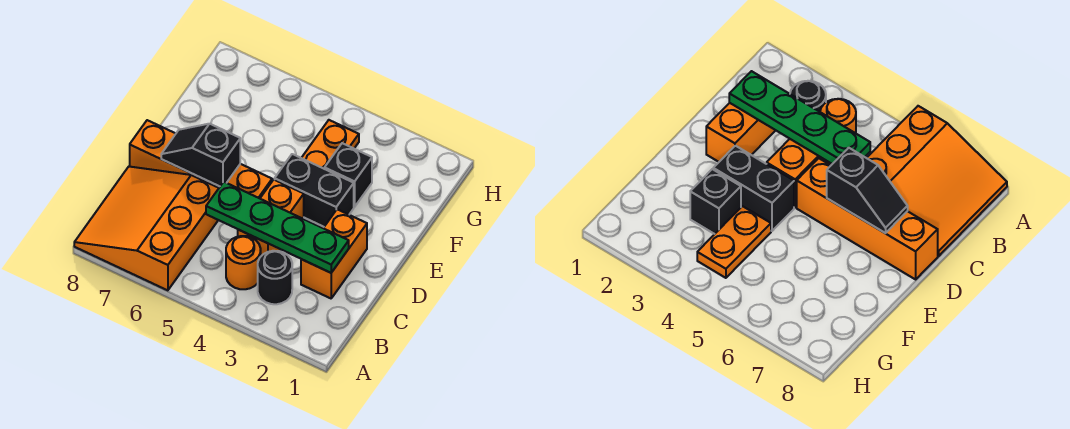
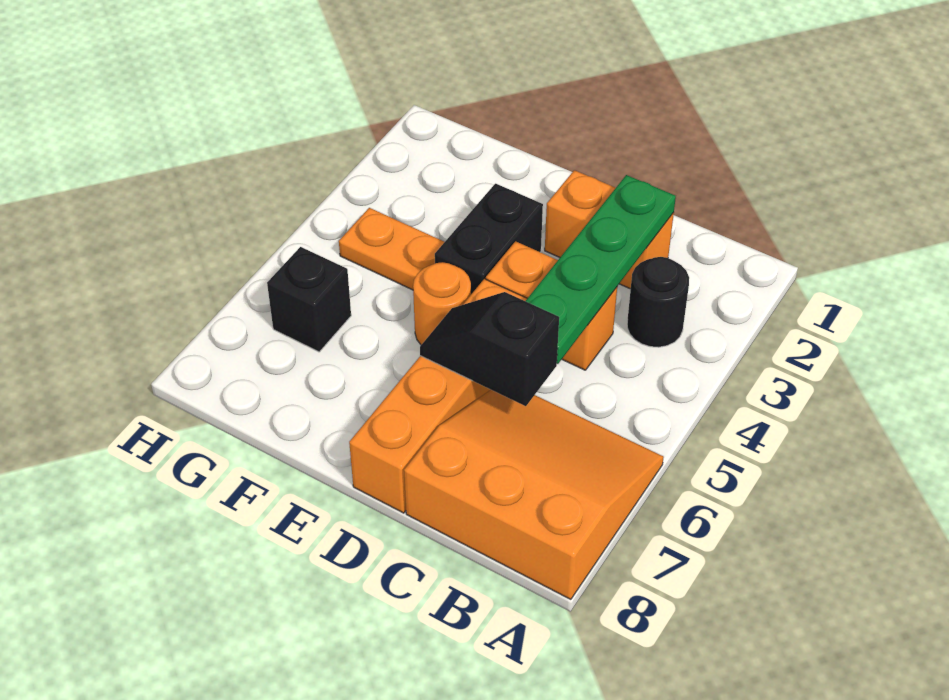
orange 3x3 slope [74,166,219,290] -> orange 3x3 slope turned to [404,390,664,599]
orange 1x1 round brick [226,236,261,289] -> orange 1x1 round brick moved to [413,262,471,345]
black 1x2 slope [161,124,240,186] -> black 1x2 slope turned to [420,292,559,406]
black 1x1 brick [325,143,372,207] -> black 1x1 brick moved to [267,247,351,352]

